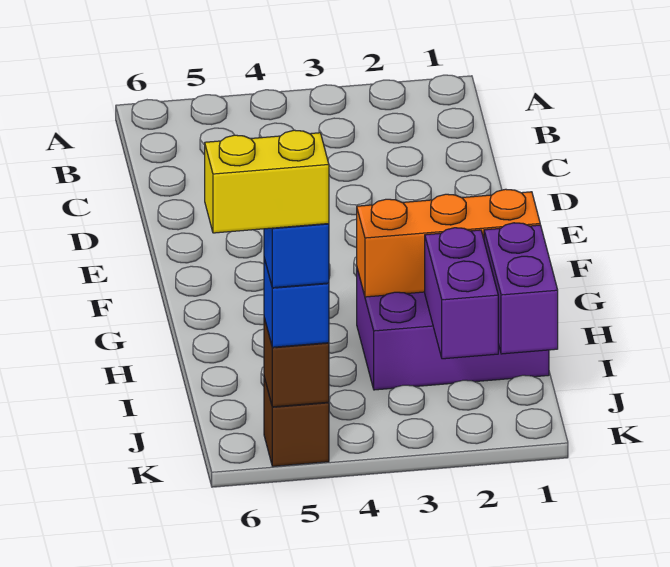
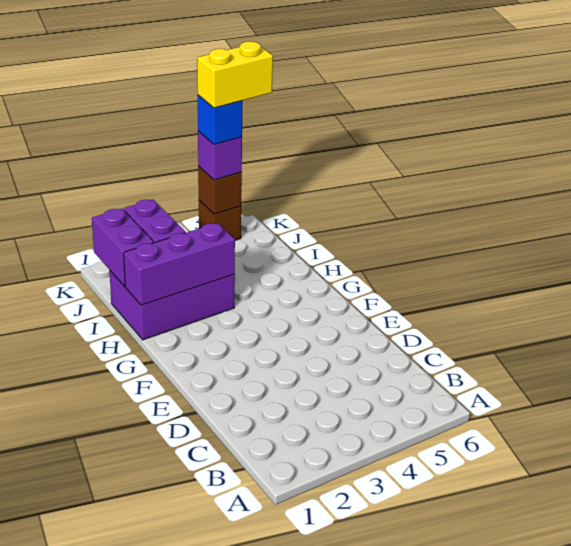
orange 1x3 brick [357,189,540,297] -> purple 1x3 brick [124,223,235,305]
blue 1x1 brick [264,258,329,347] -> purple 1x1 brick [198,131,242,180]

